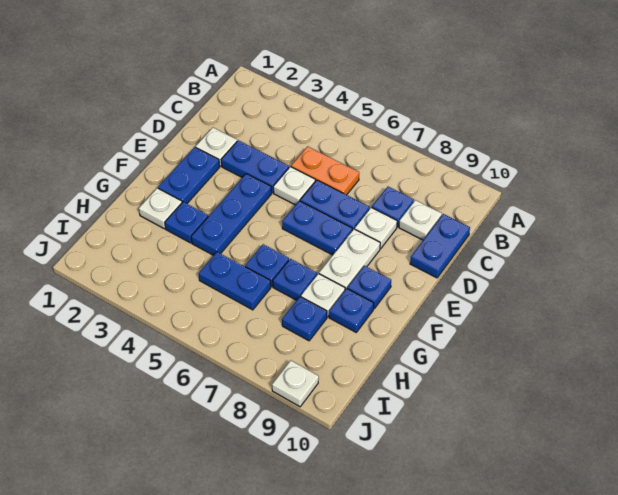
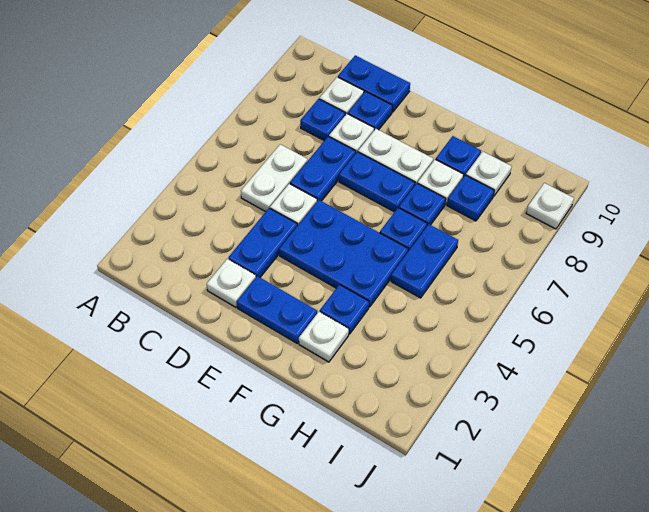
orange 1x2 plate [291,146,359,195] -> white 1x2 plate [241,144,307,212]
blue 1x3 plate [191,174,272,255] -> blue 2x3 plate [279,200,408,307]
blue 1x2 plate [282,201,352,255] -> blue 1x2 plate turned to [339,152,415,212]
blue 1x1 plate [347,266,391,309] -> blue 1x1 plate moved to [348,91,393,130]
none -> white 1x1 plate [466,152,512,196]

